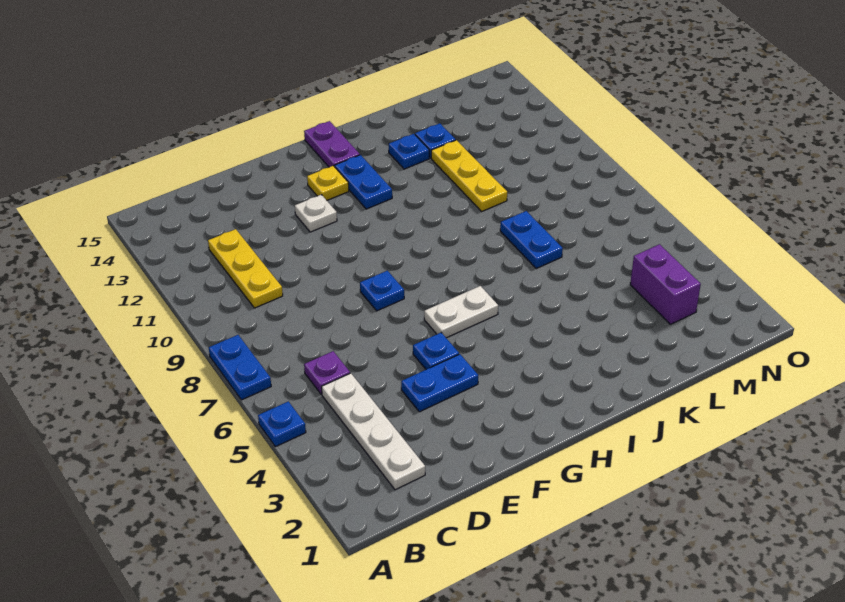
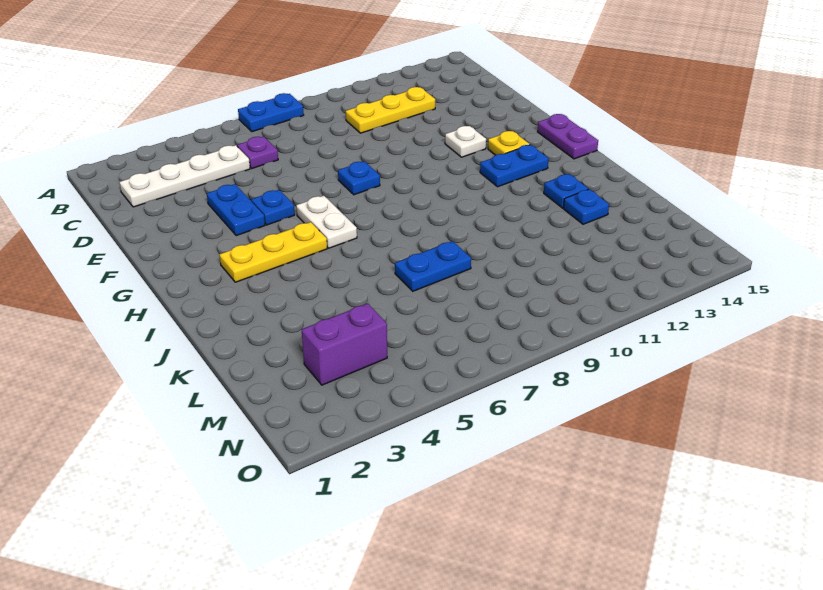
blue 1x1 plate [258,401,306,447] -> none
purple 1x2 plate [304,121,360,167] -> purple 1x2 plate turned to [538,114,598,159]
yellow 1x3 plate [431,140,507,211] -> yellow 1x3 plate moved to [219,222,327,282]

